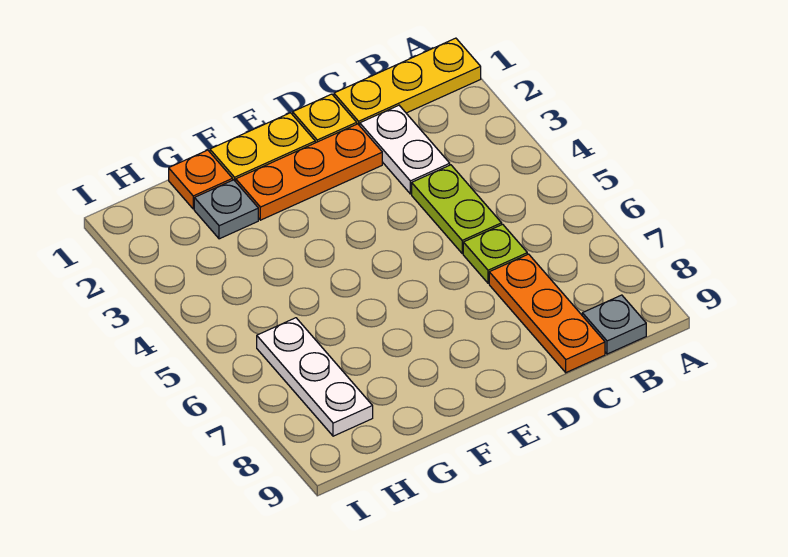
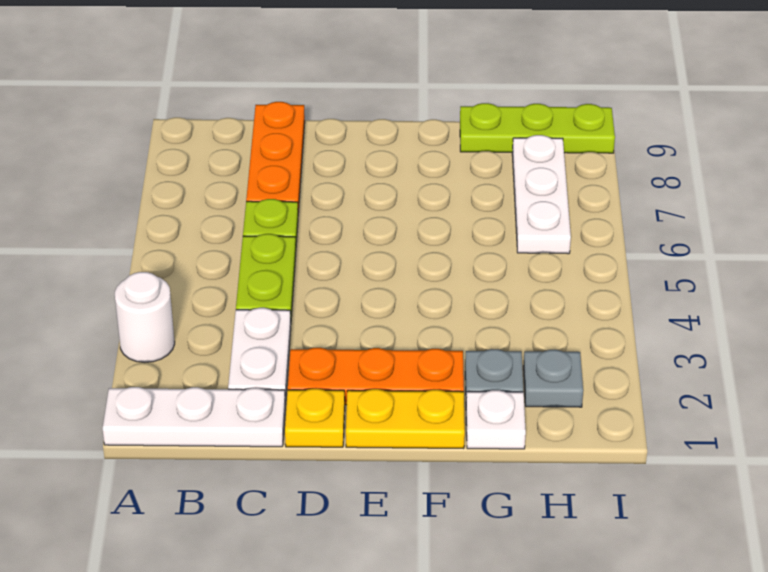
yellow 1x3 plate [334,38,481,126] -> white 1x3 plate [103,387,285,447]
none -> white 1x1 round brick [115,272,175,363]
grey 1x1 plate [582,295,646,354] -> grey 1x1 plate moved to [523,350,583,407]
orange 1x1 plate [169,150,233,209] -> white 1x1 plate [466,390,526,449]
none -> lime 1x3 plate [460,103,615,153]

